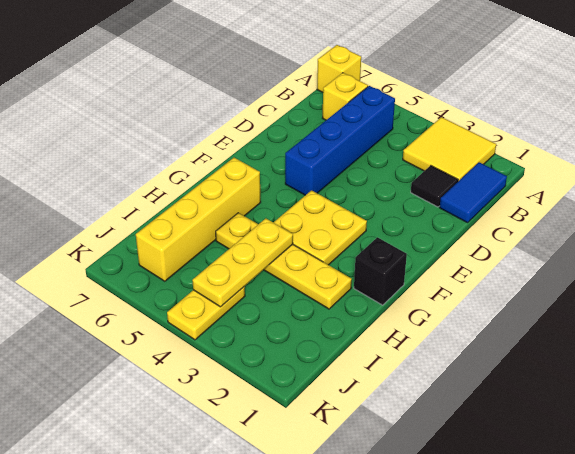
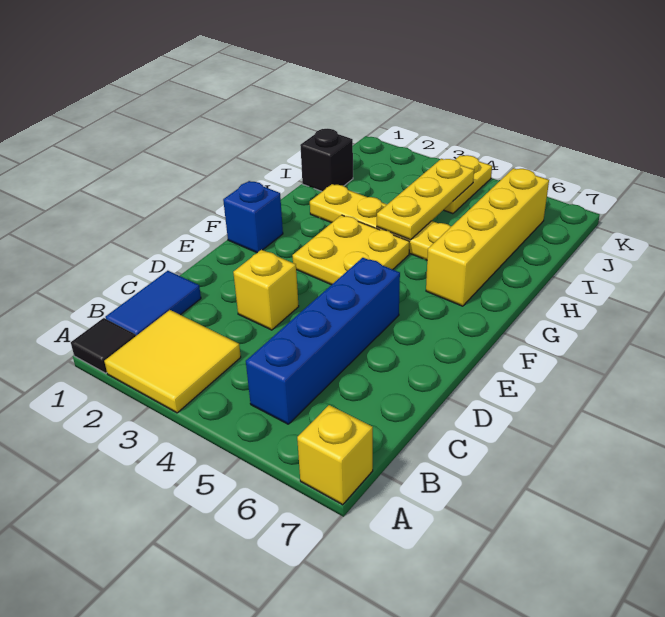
yellow 1x1 brick [323,73,368,120] -> yellow 1x1 brick moved to [233,250,299,330]
black 1x1 tile [411,166,458,207] -> black 1x1 tile moved to [71,318,136,373]
none -> blue 1x1 brick [223,181,283,253]
black 1x1 brick [354,237,407,305] -> black 1x1 brick moved to [300,129,353,191]

